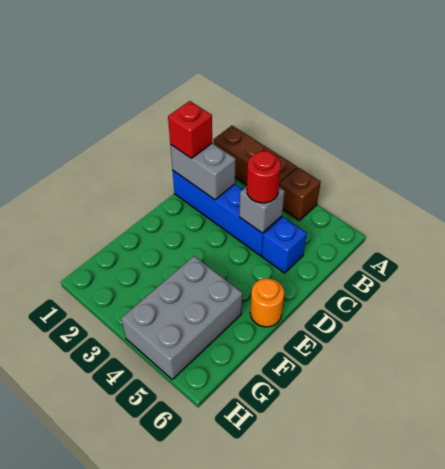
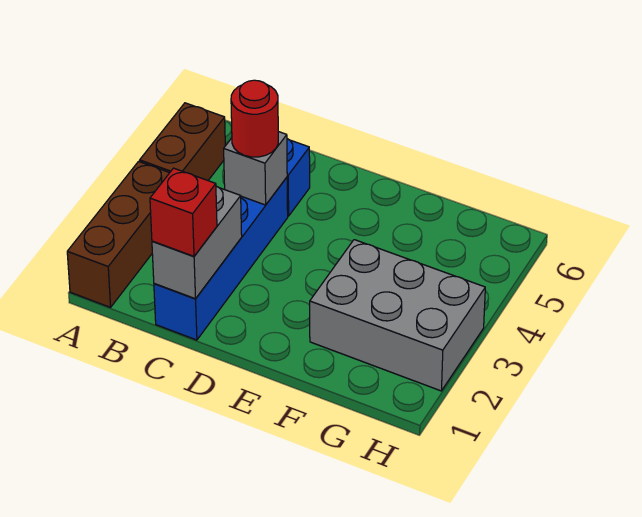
brown 1x1 brick [280,167,321,220] -> brown 1x2 brick [140,103,225,180]
orange 1x1 round brick [250,278,284,327] -> none
grey 2x3 brick [121,256,242,379] -> grey 2x3 brick moved to [310,240,485,391]

